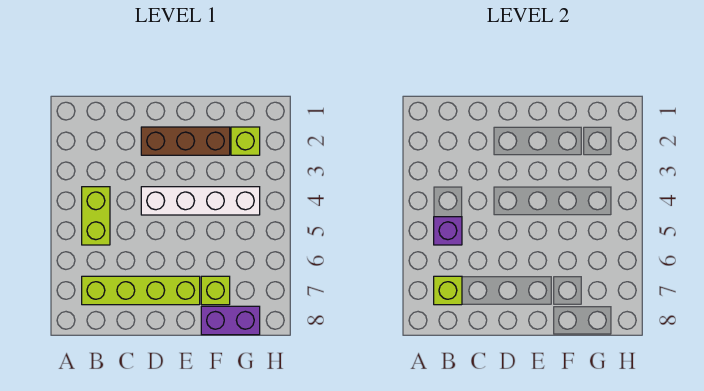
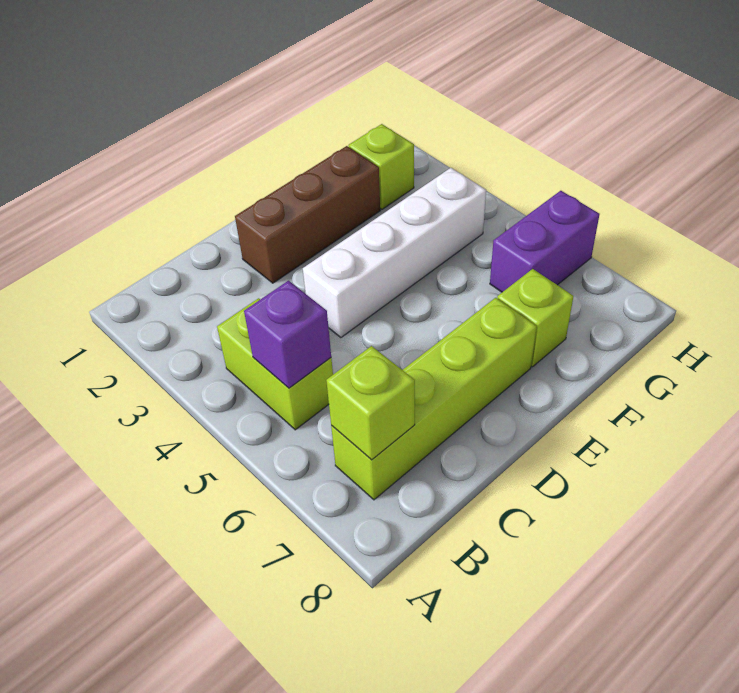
purple 1x2 brick [201,306,260,335] -> purple 1x2 brick moved to [490,191,600,292]

